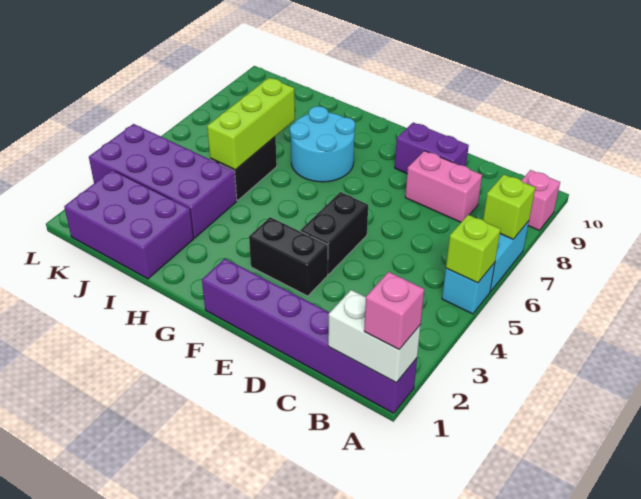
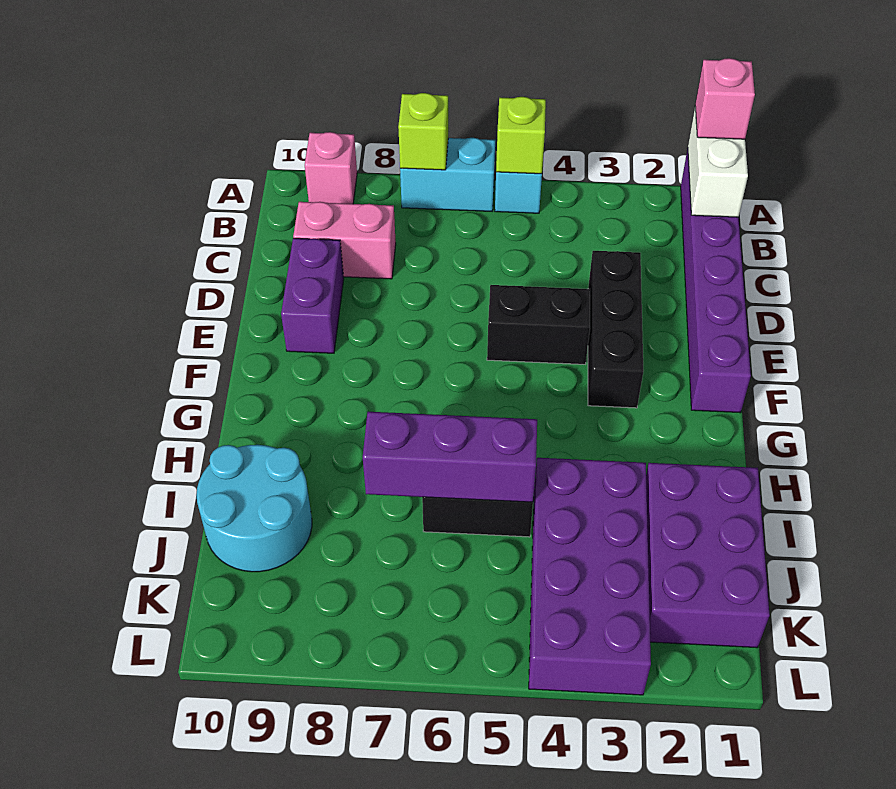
pink 1x2 brick [405,151,482,222] -> pink 1x2 brick turned to [293,202,396,279]
black 1x2 brick [249,217,328,296] -> black 1x3 brick [588,251,644,408]
cyan 2x2 round brick [290,106,355,182] -> cyan 2x2 round brick moved to [196,445,312,572]
lime 1x3 brick [207,78,295,170] -> purple 1x3 brick [363,412,537,502]

